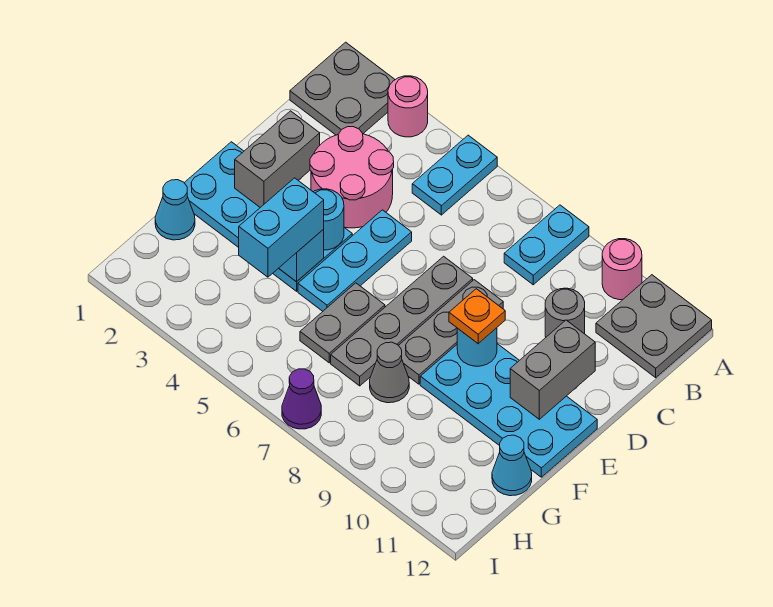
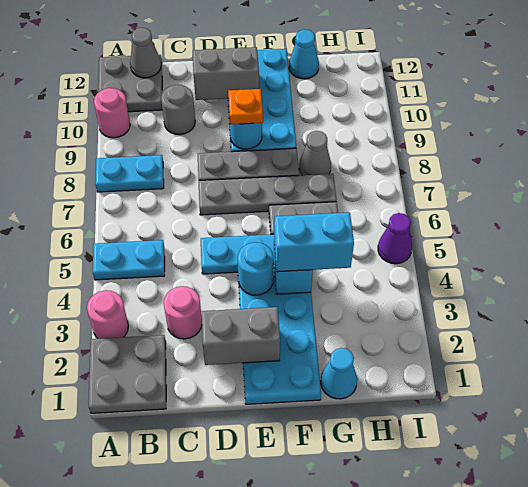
none -> grey 1x1 cone [130,28,161,78]
pink 2x2 round brick [310,127,394,228] -> pink 1x1 round brick [164,286,202,339]
purple 1x1 cone [282,369,321,429] -> purple 1x1 cone moved to [378,213,412,264]

